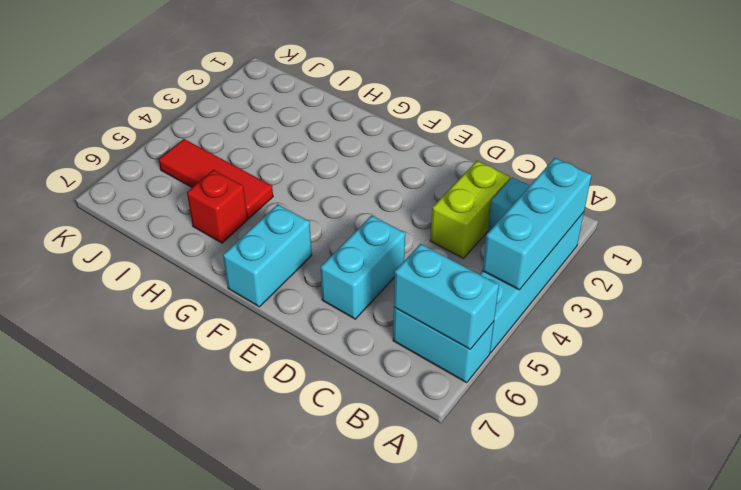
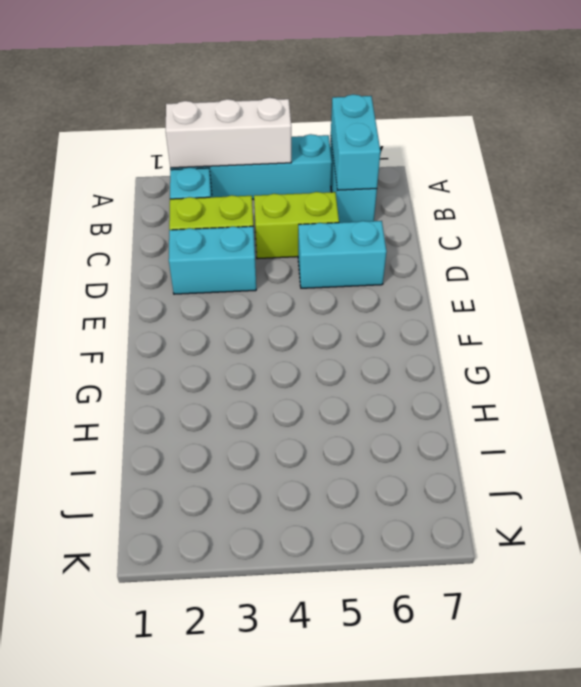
cyan 1x3 brick [482,158,592,290] -> white 1x3 brick [166,98,291,168]
none -> lime 1x2 brick [254,192,339,259]
cyan 1x2 brick [223,204,312,307] -> cyan 1x2 brick moved to [169,226,256,294]
red 1x3 tile [159,139,273,219] -> none
red 1x1 brick [187,170,247,243] -> none

